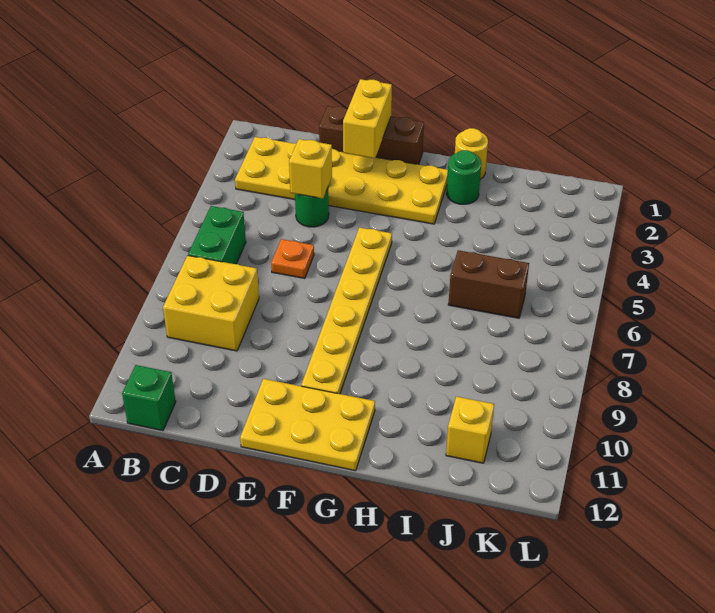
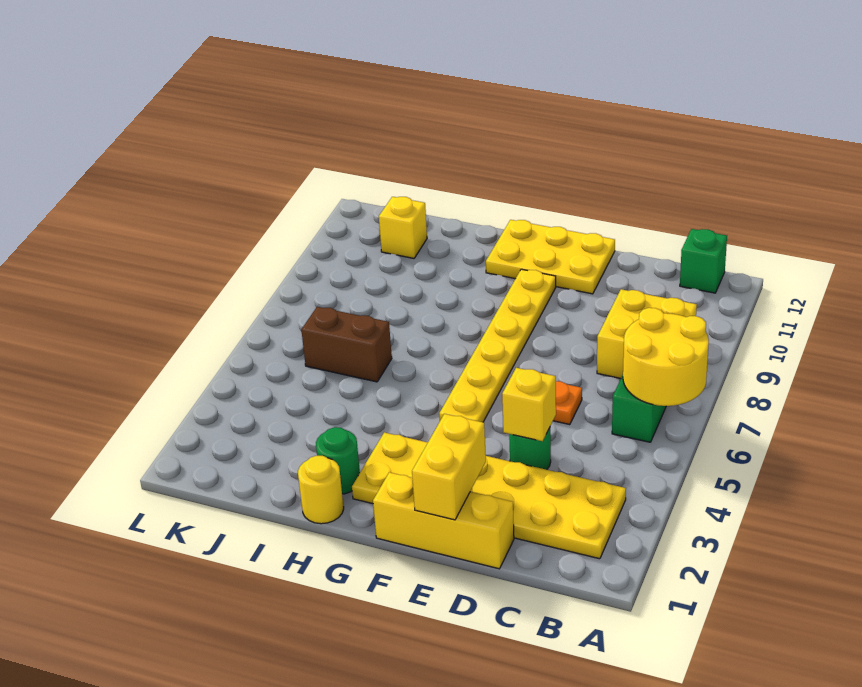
none -> yellow 2x2 round brick [623,308,709,406]
brown 1x3 brick [319,106,424,165] -> yellow 1x3 brick [373,472,514,569]

